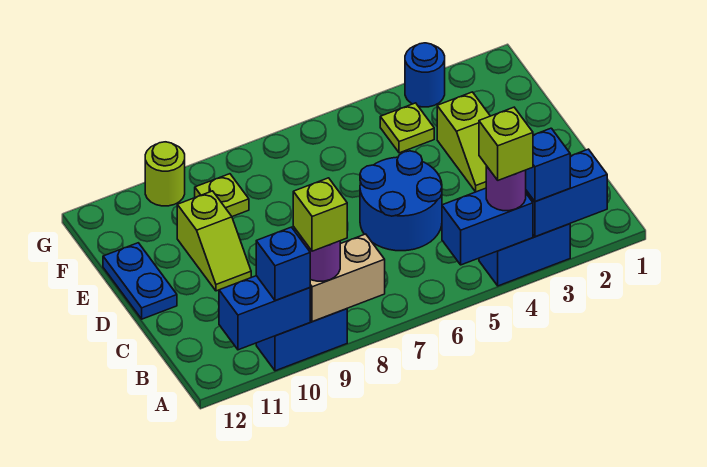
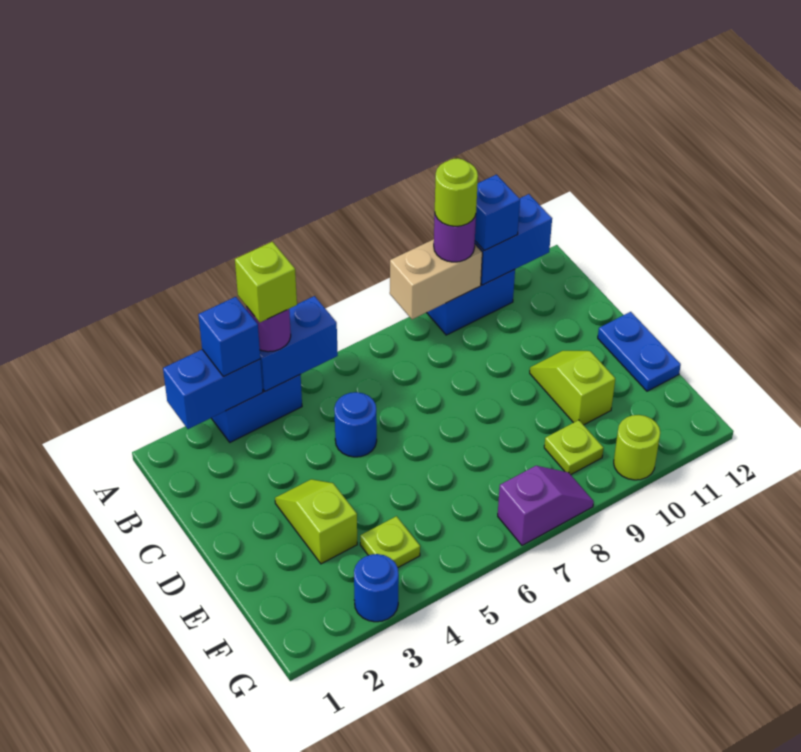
lime 1x1 brick [293,178,347,251] -> lime 1x1 round brick [435,158,478,226]
blue 2x2 round brick [360,151,442,251] -> blue 1x1 round brick [334,392,377,457]
none -> purple 1x2 slope [498,466,594,545]

